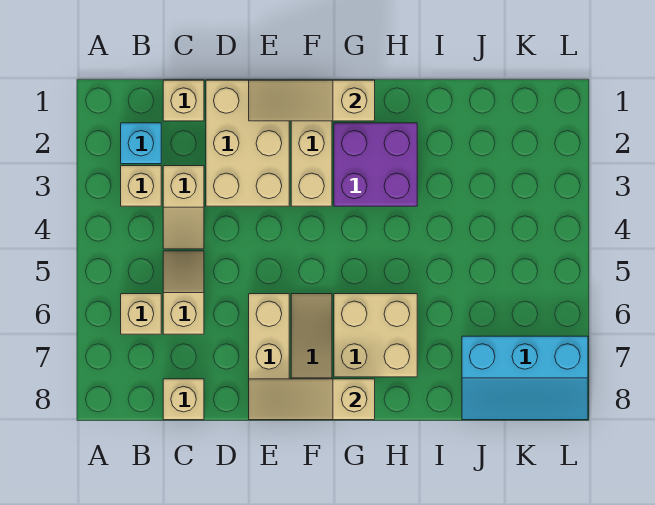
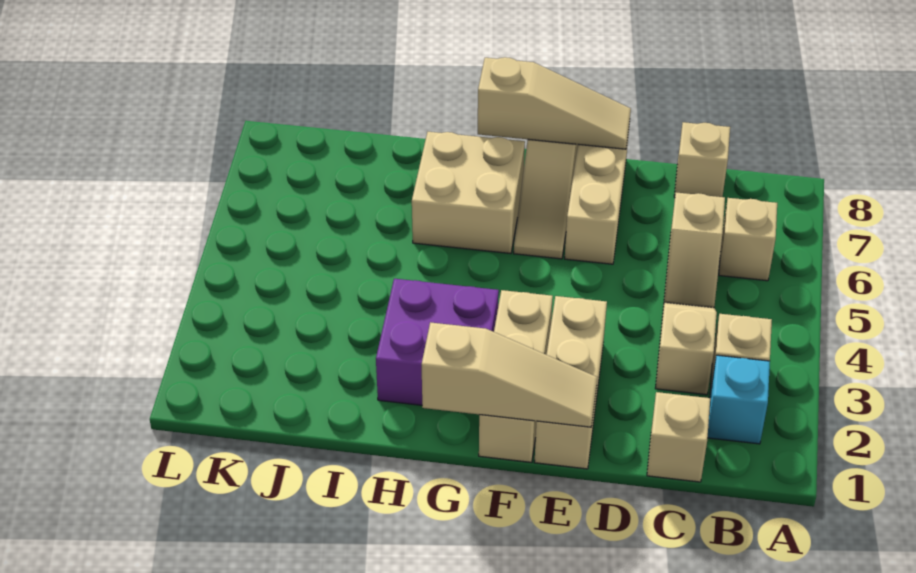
tan 2x3 brick [206,80,289,206] -> tan 1x3 brick [535,296,607,469]
cyan 2x3 slope [462,336,588,420] -> none

